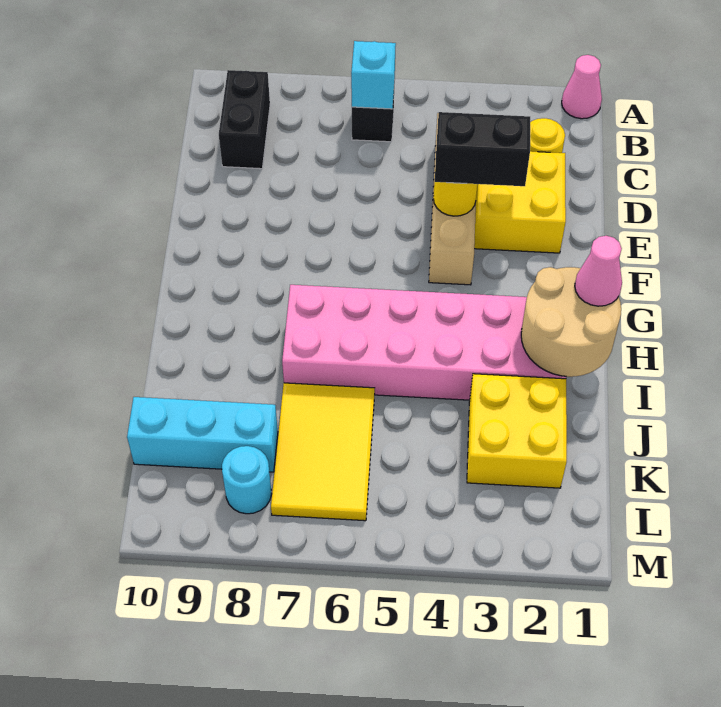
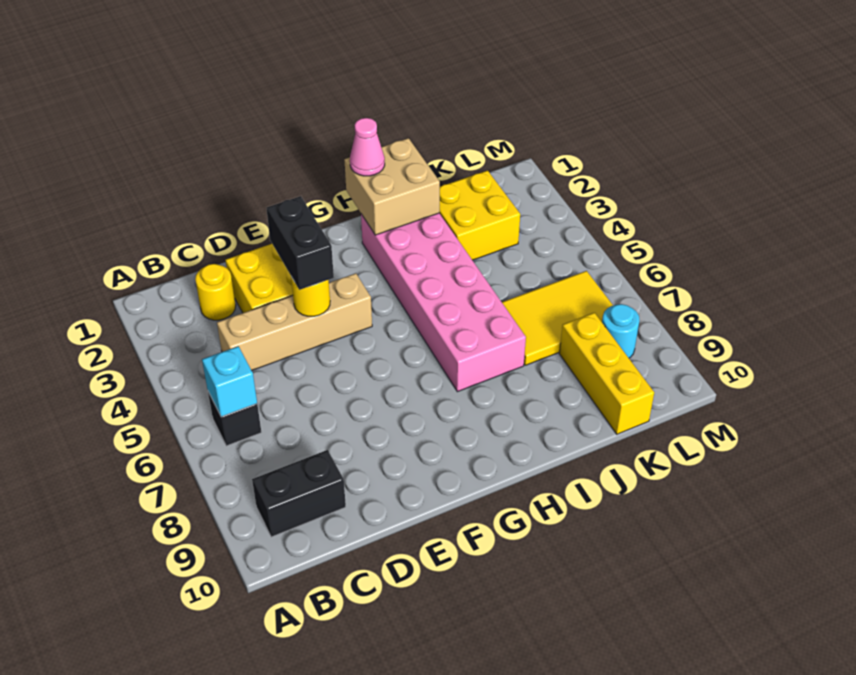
pink 1x1 cone [562,55,602,119] -> none
tan 2x2 round brick [521,267,621,377] -> tan 2x2 brick [344,138,440,235]
cyan 1x3 brick [127,397,278,472] -> yellow 1x3 brick [559,313,654,434]

